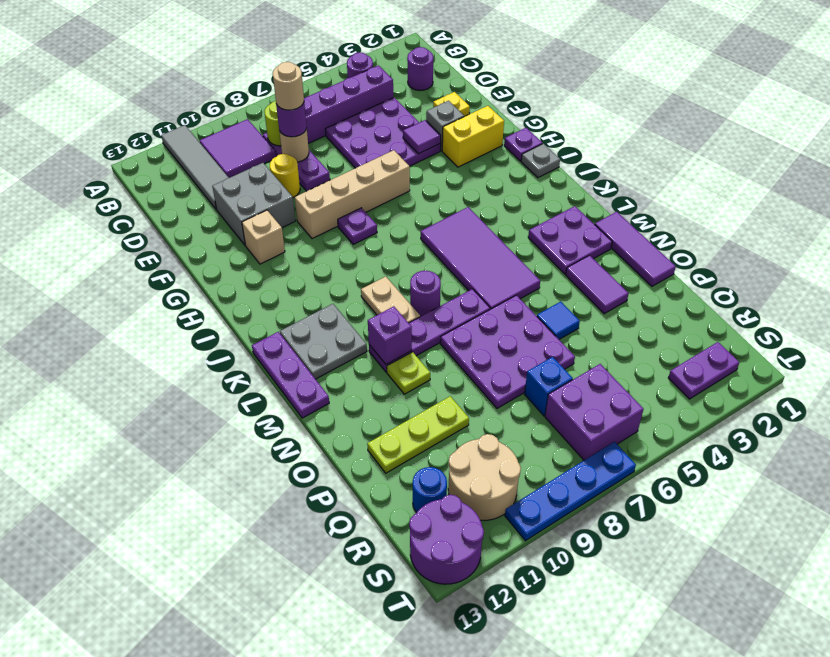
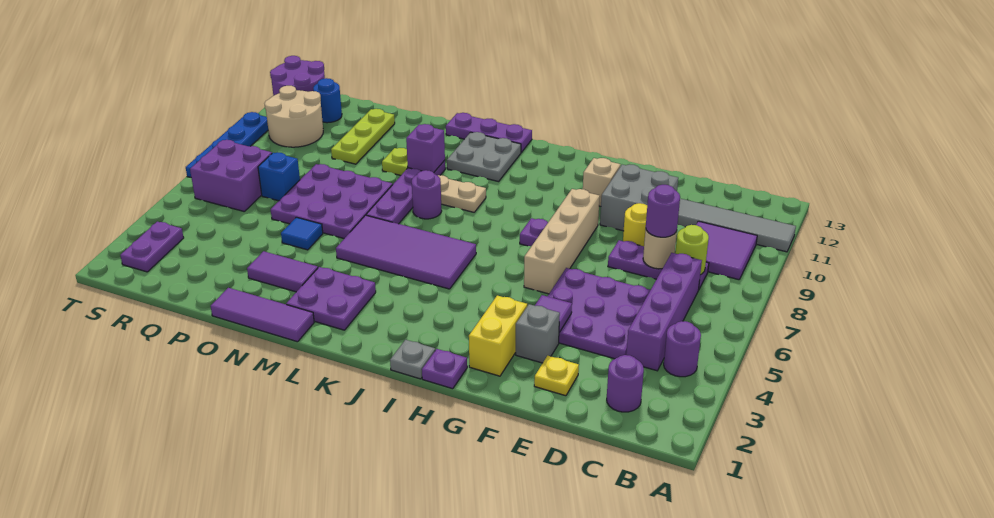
tan 1x1 round brick [273,62,304,110] -> none

